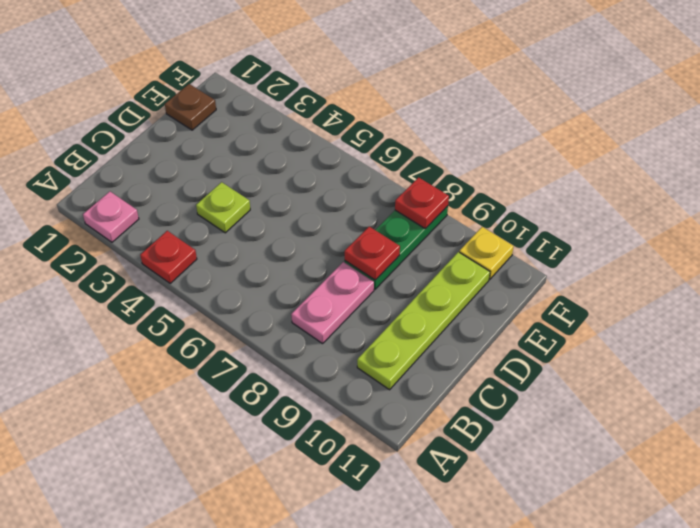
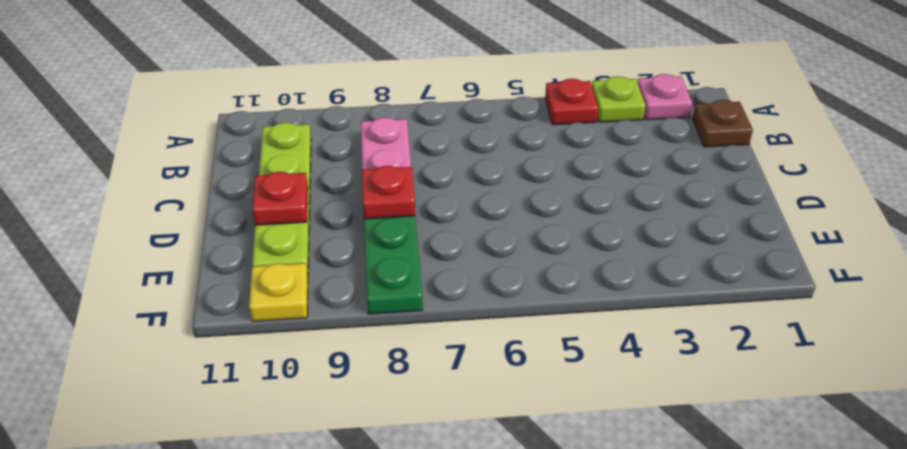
lime 1x1 plate [196,182,250,233] -> lime 1x1 plate moved to [592,76,645,122]
brown 1x1 plate [165,84,216,130] -> brown 1x1 plate moved to [692,100,753,147]
red 1x1 plate [395,177,449,229] -> red 1x1 plate moved to [252,172,308,225]

